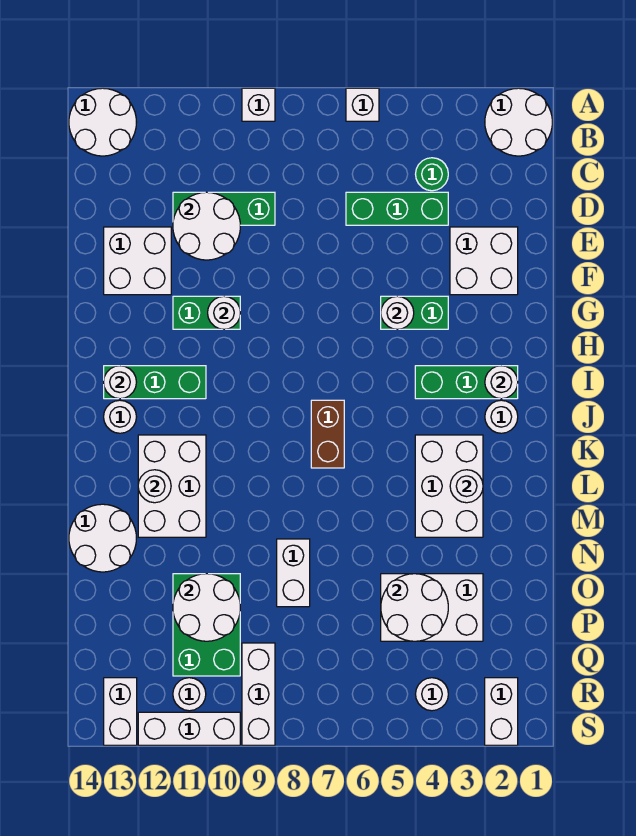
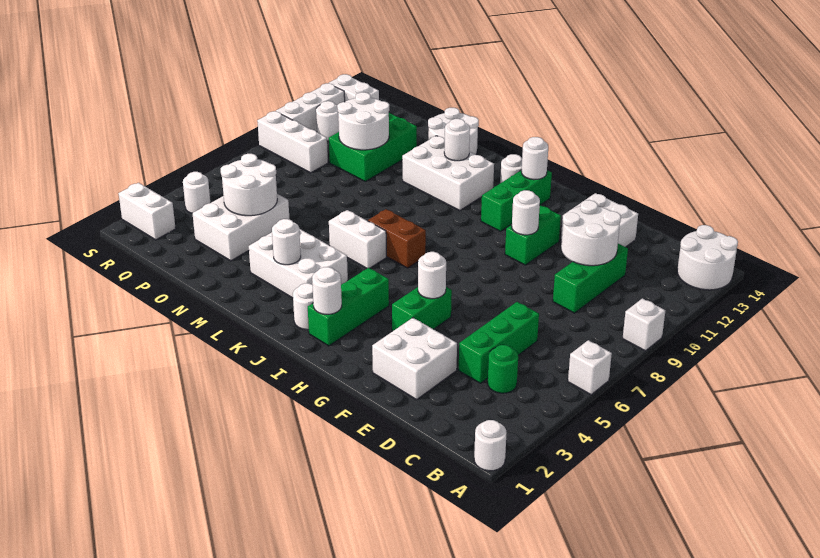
white 2x2 round brick [485,88,552,156] -> white 1x1 round brick [474,420,506,471]
white 1x2 brick [277,539,310,607] -> white 1x2 brick moved to [329,210,386,268]
green 2x3 brick [173,574,240,676] -> green 2x3 brick turned to [329,113,417,181]

